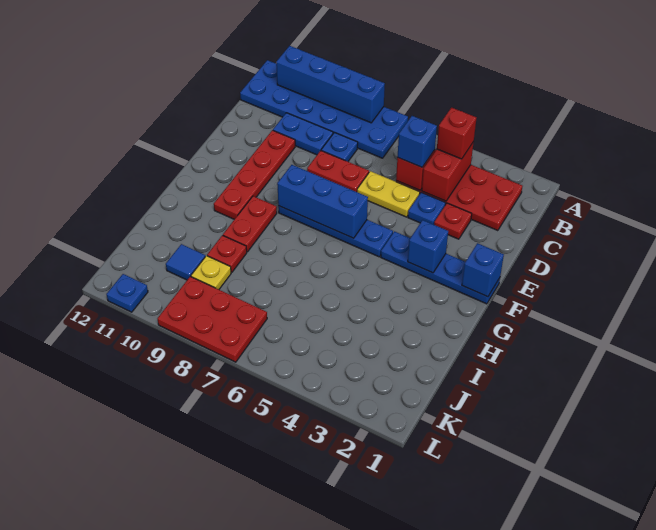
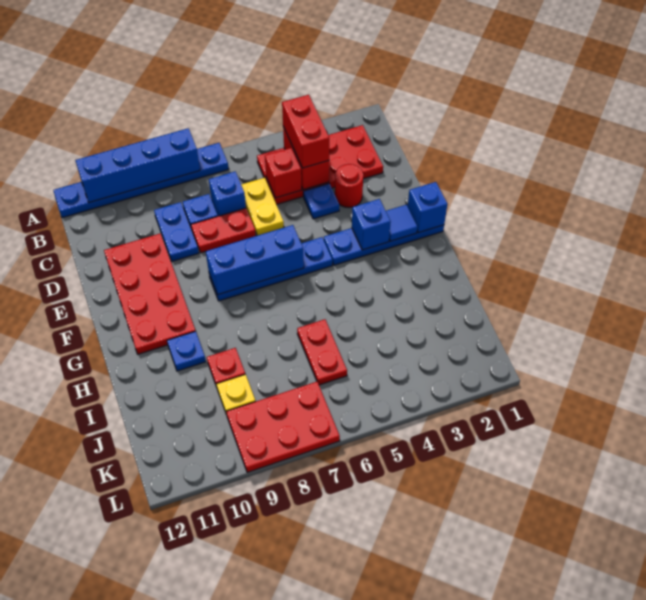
blue 2x6 plate [240,60,408,158] -> blue 1x6 plate [53,143,228,218]
red 1x1 brick [437,108,477,159] -> red 1x2 brick [282,95,329,168]
blue 1x1 brick [397,116,437,167] -> blue 1x1 brick moved to [209,171,246,216]
blue 1x2 plate [273,113,333,155] -> blue 1x2 plate turned to [154,202,199,261]
red 1x1 plate [434,203,472,239] -> red 1x1 round brick [335,164,363,208]
yellow 1x2 plate [357,171,420,217] -> yellow 1x2 plate turned to [241,178,284,236]
red 1x4 plate [214,130,295,219] -> red 2x4 plate [104,233,196,354]
red 1x2 plate [223,196,277,252] -> red 1x2 plate moved to [297,319,347,385]
blue 1x1 tile [166,244,205,280] -> blue 1x1 tile moved to [386,205,417,241]
blue 1x1 plate [106,274,148,312] -> blue 1x1 plate moved to [167,331,206,371]

